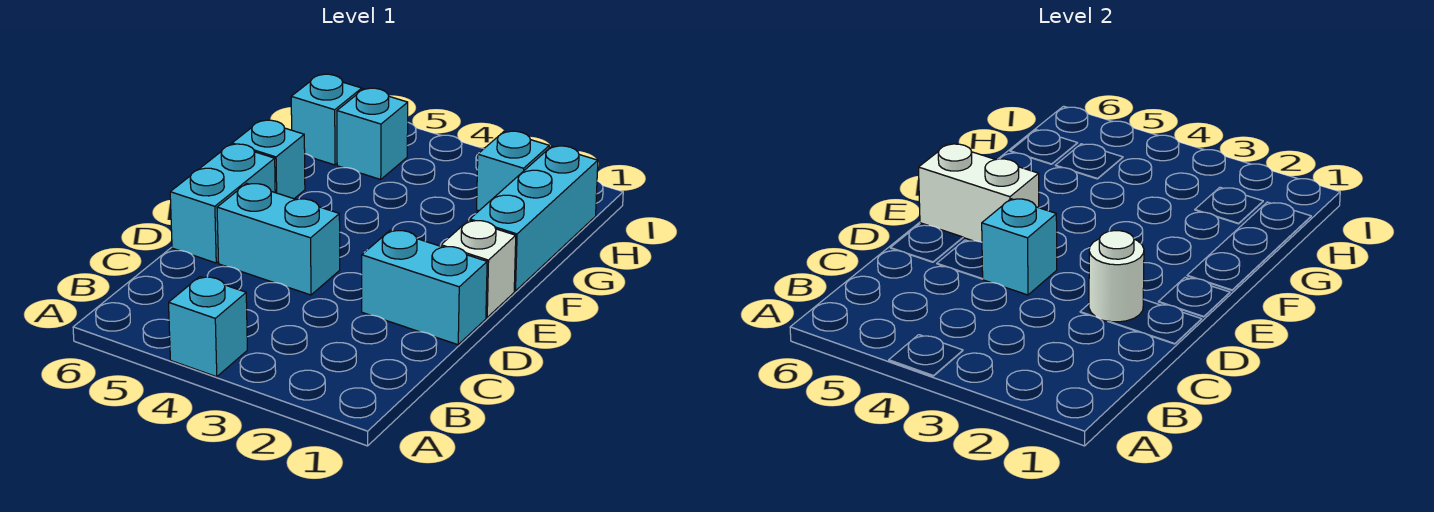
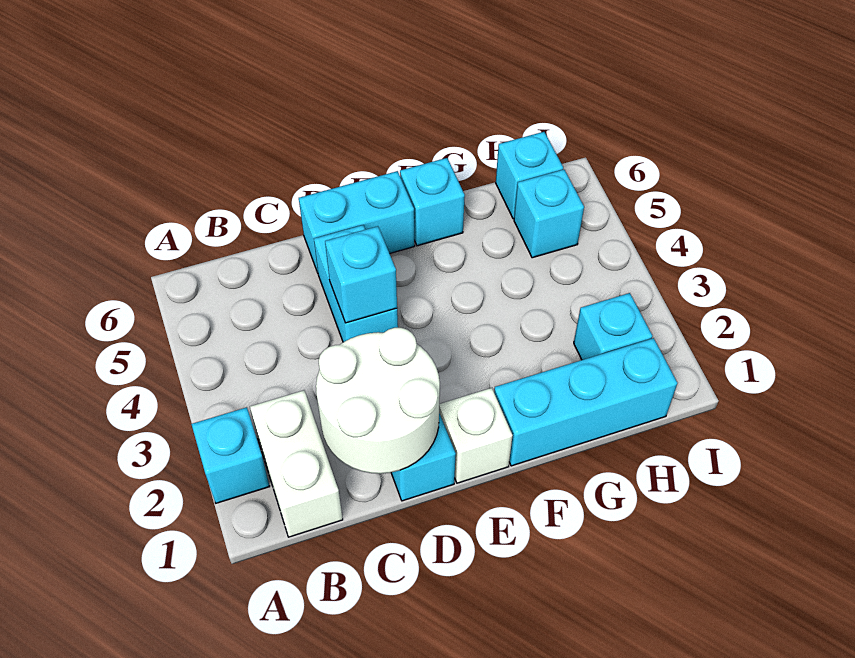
cyan 1x1 brick [169,277,247,377] -> cyan 1x1 brick moved to [191,407,270,503]
white 1x1 round brick [1089,231,1144,322] -> white 2x2 round brick [316,328,440,474]
white 1x2 brick [919,144,1039,242] -> white 1x2 brick moved to [250,390,343,537]

